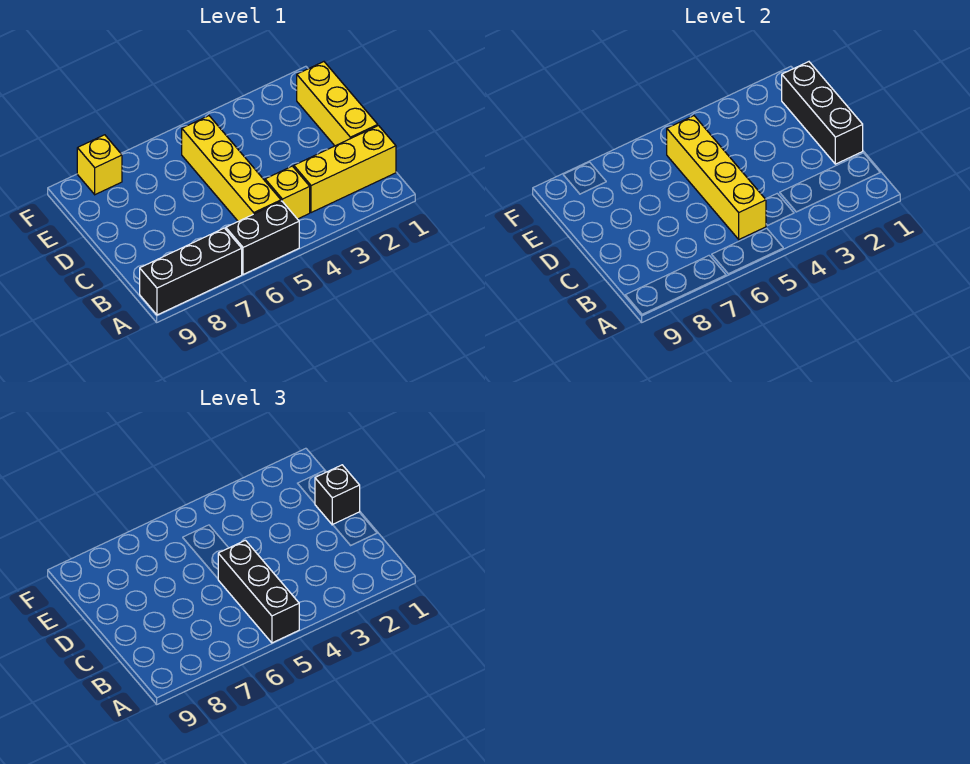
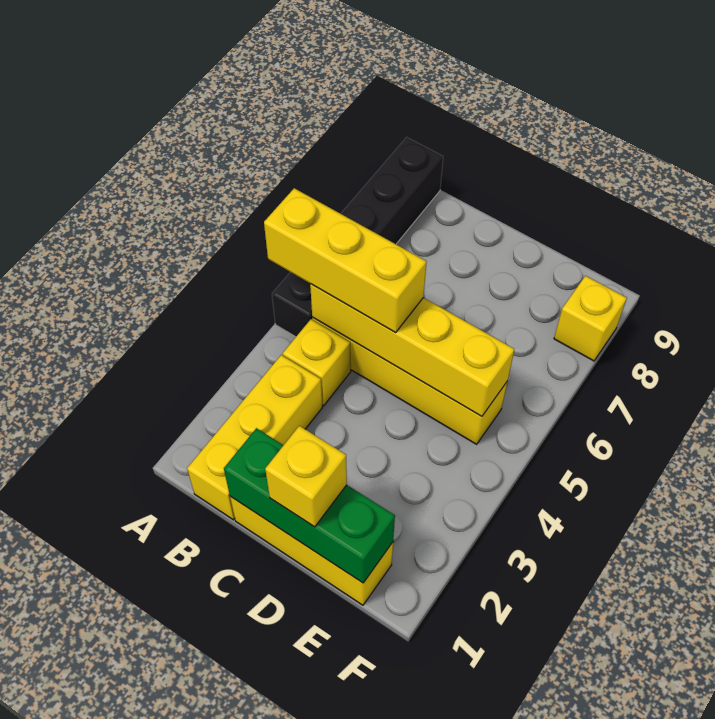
black 1x3 brick [218,540,299,643] -> yellow 1x3 brick [264,188,427,333]
black 1x3 brick [782,62,863,164] -> green 1x3 brick [224,428,395,583]
black 1x1 brick [315,465,360,525] -> yellow 1x1 brick [265,426,347,527]

